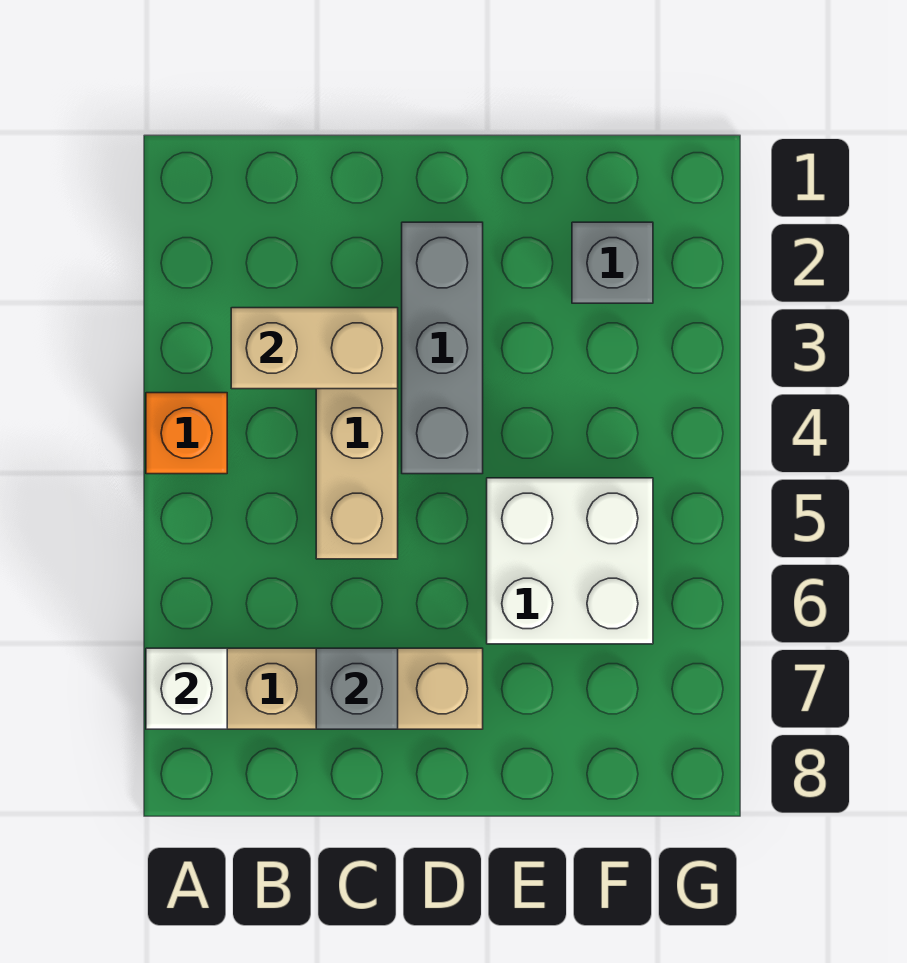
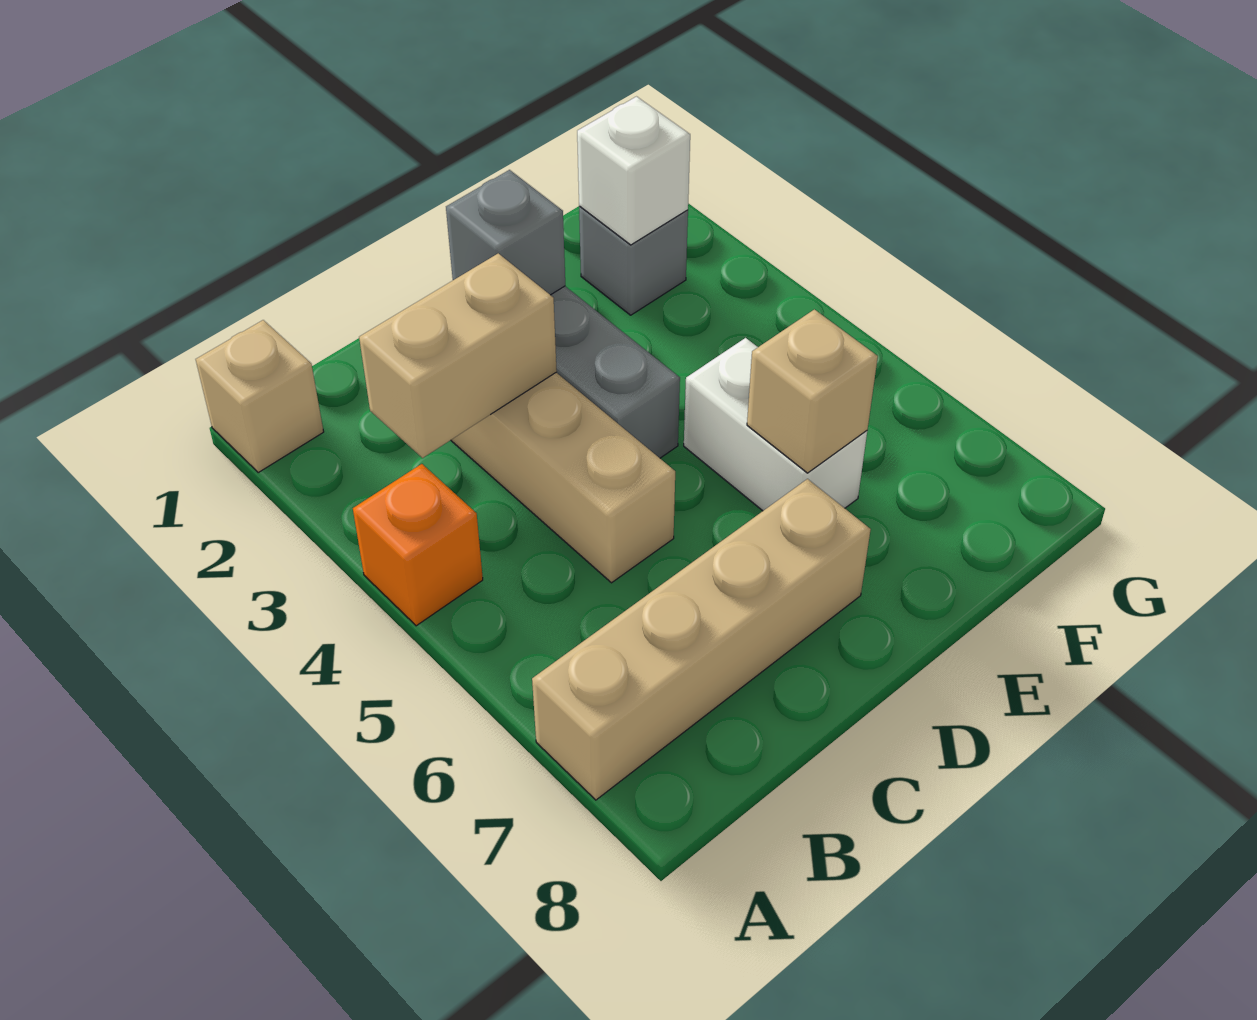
none -> tan 1x1 brick [196,320,324,472]
white 1x1 brick [146,648,227,729] -> white 1x1 brick moved to [577,97,690,245]
grey 1x1 brick [316,648,398,729] -> grey 1x1 brick moved to [446,170,565,295]
white 2x2 brick [487,478,653,644] -> white 1x2 brick [684,338,867,511]
none -> tan 1x1 brick [747,309,878,473]

